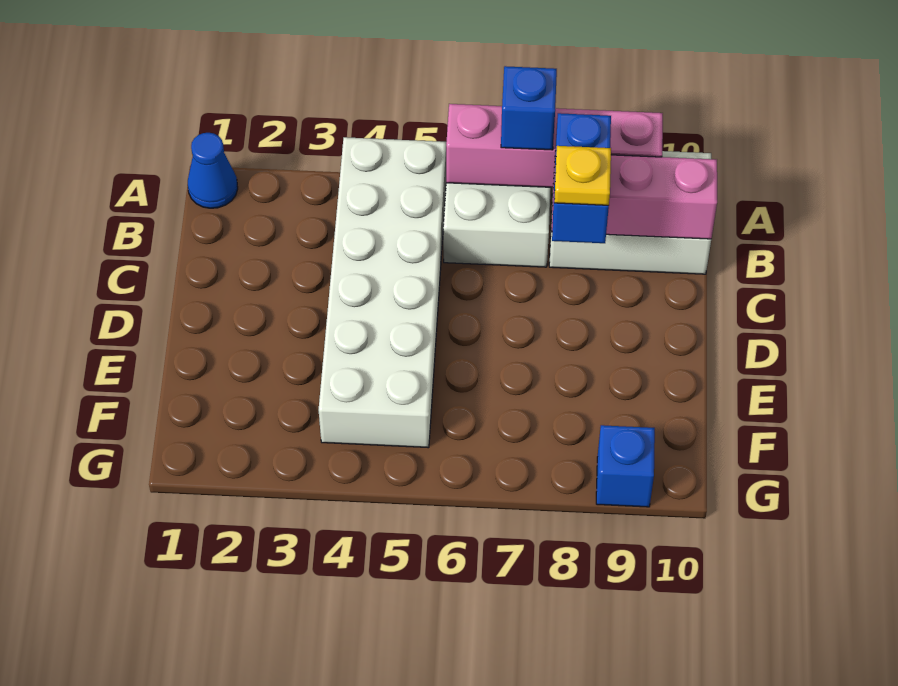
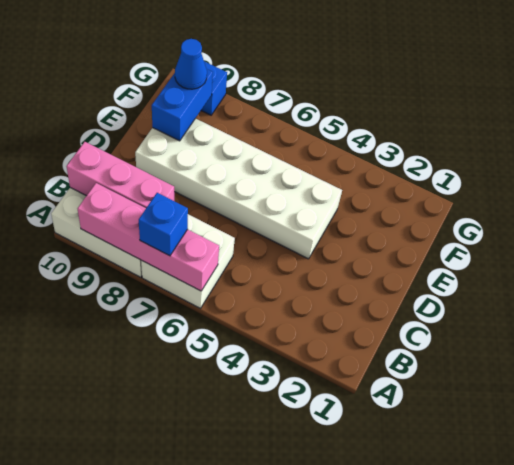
blue 1x1 cone [188,133,238,208] -> blue 1x1 cone moved to [175,39,207,89]
white 2x6 brick [319,137,446,448] -> white 2x6 brick turned to [135,118,342,259]
blue 1x2 brick [552,113,611,243] -> blue 1x2 brick moved to [152,69,213,141]
yellow 1x1 plate [554,146,611,206] -> none

